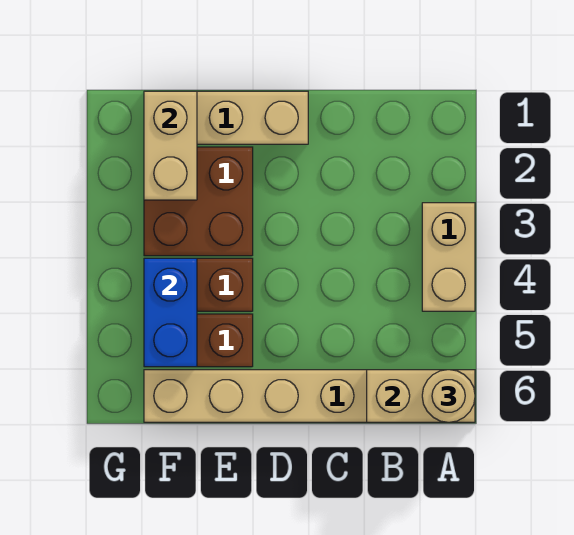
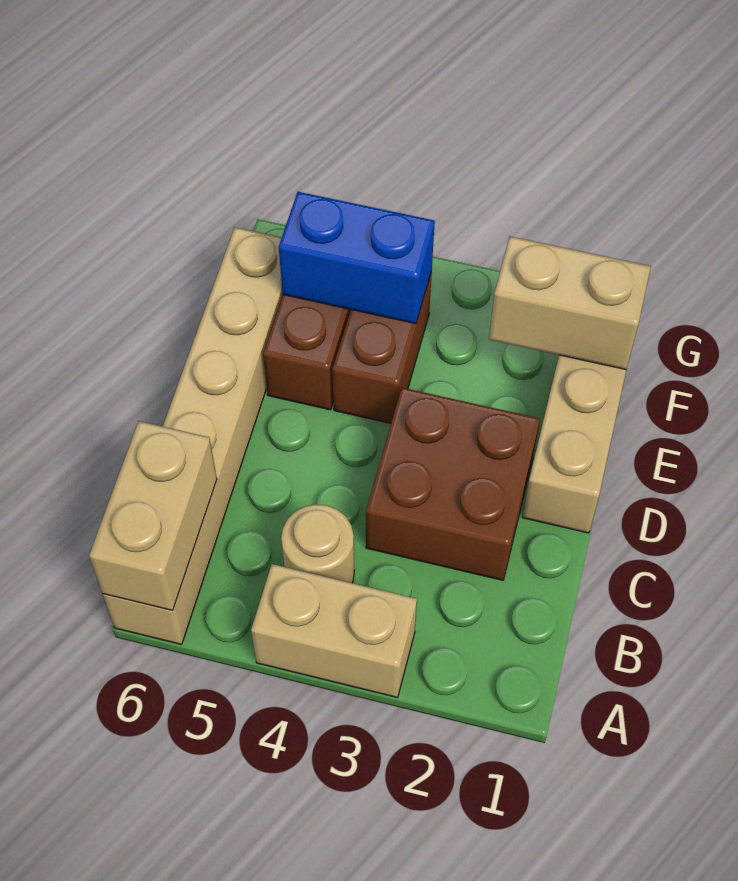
tan 1x1 round brick [422,370,475,422] -> tan 1x1 round brick moved to [281,504,354,583]
brown 2x2 brick [144,147,253,256] -> brown 2x2 brick moved to [366,388,540,580]

